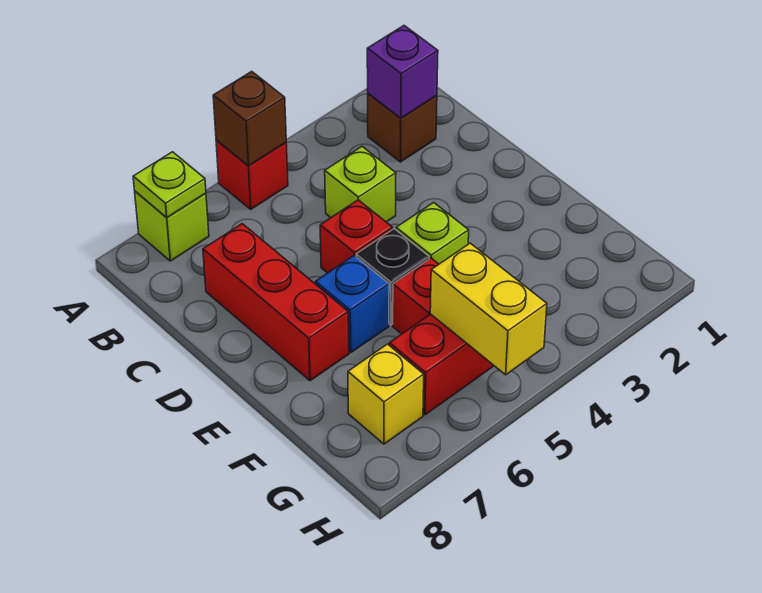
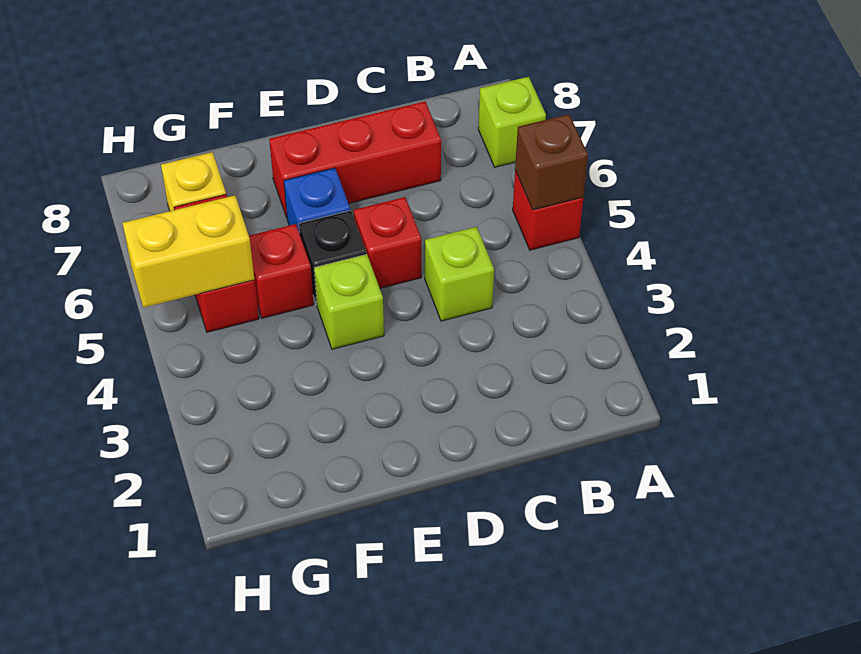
lime 1x1 plate [133,152,206,218] -> none
brown 1x1 brick [368,94,437,162] -> none
purple 1x1 brick [367,26,438,118] -> none

